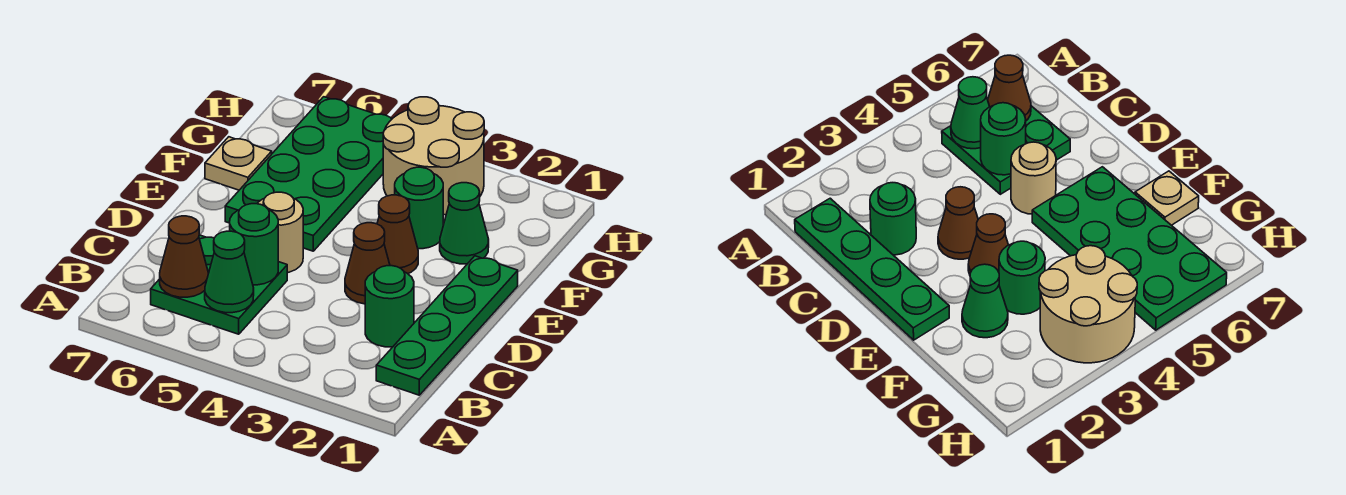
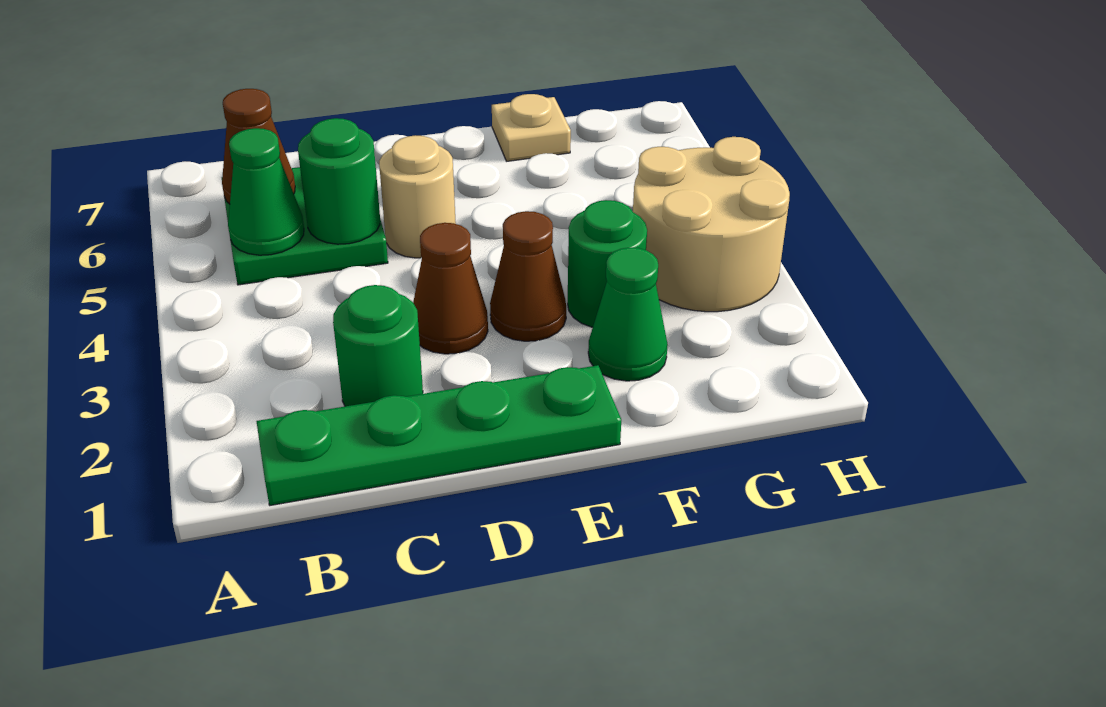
green 2x4 plate [225,97,392,251] -> none

